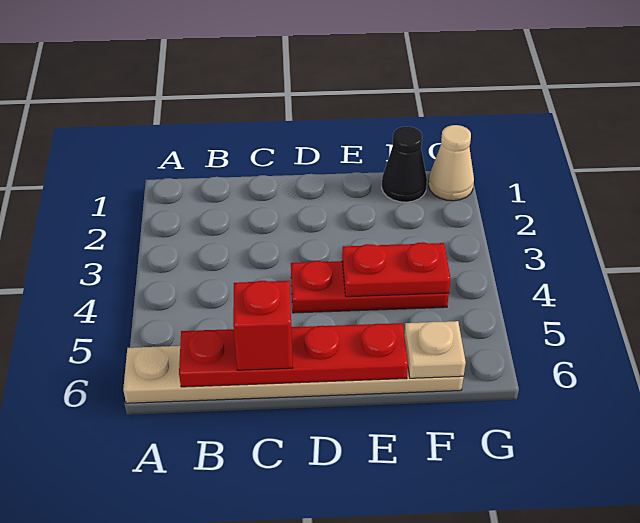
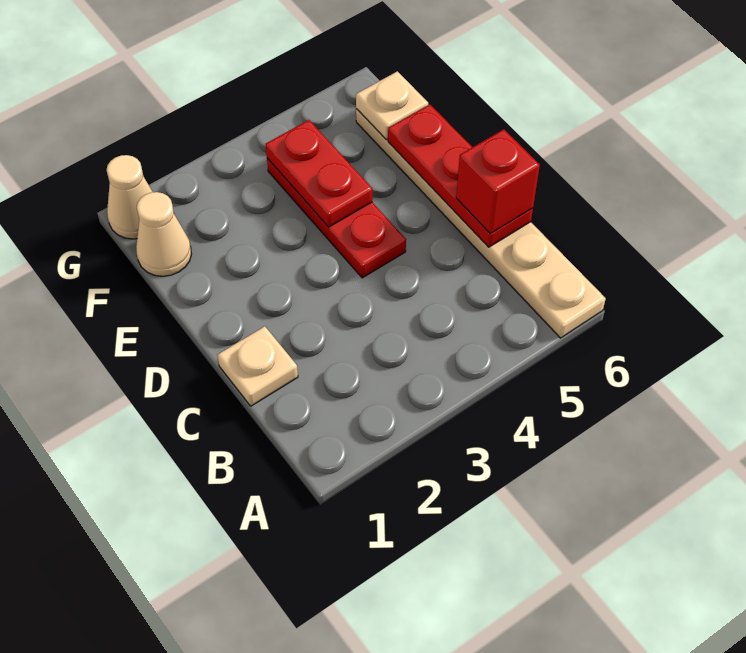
red 1x4 plate [179,323,408,387] -> red 1x3 plate [388,105,533,247]
none -> tan 1x1 plate [217,326,298,406]
black 1x1 cone [382,126,427,202] -> tan 1x1 cone [136,192,191,276]

